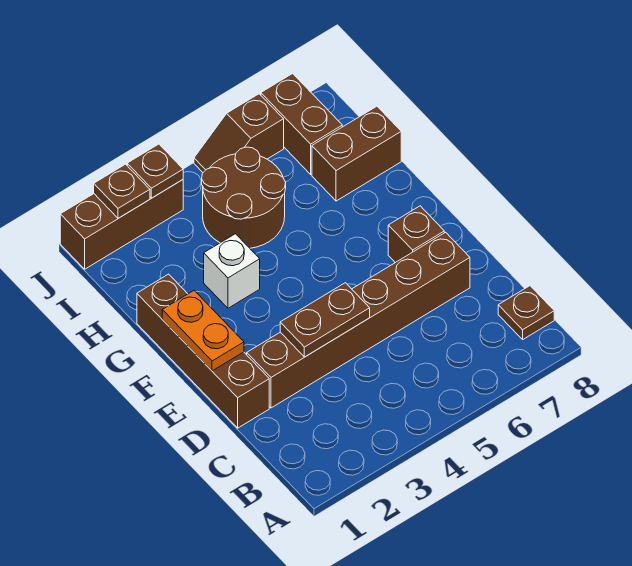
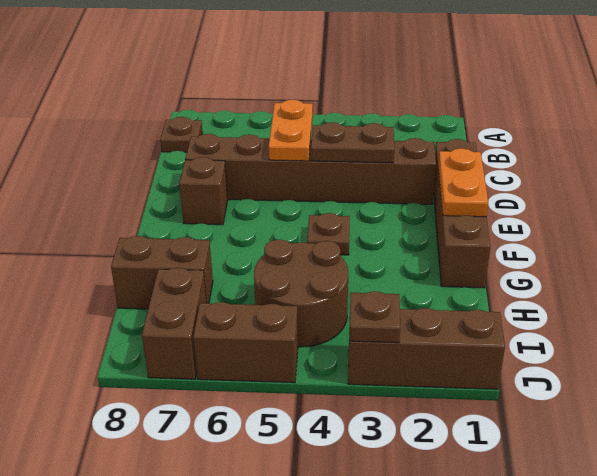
none -> orange 1x2 plate [268,100,313,161]
white 1x1 brick [204,234,260,308] -> none
brown 1x1 plate [94,164,150,218] -> brown 1x1 plate moved to [307,213,350,255]
brown 1x2 slope [194,94,284,172] -> brown 1x2 brick [193,302,298,383]

